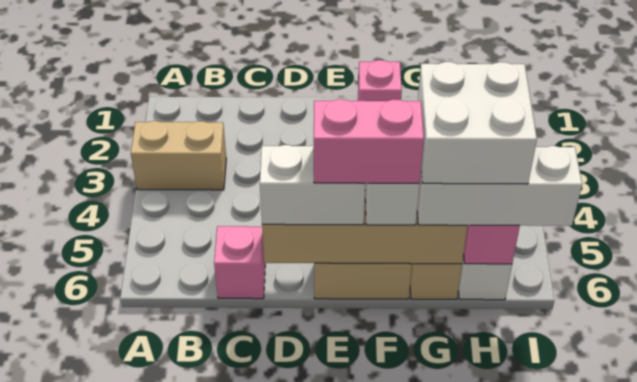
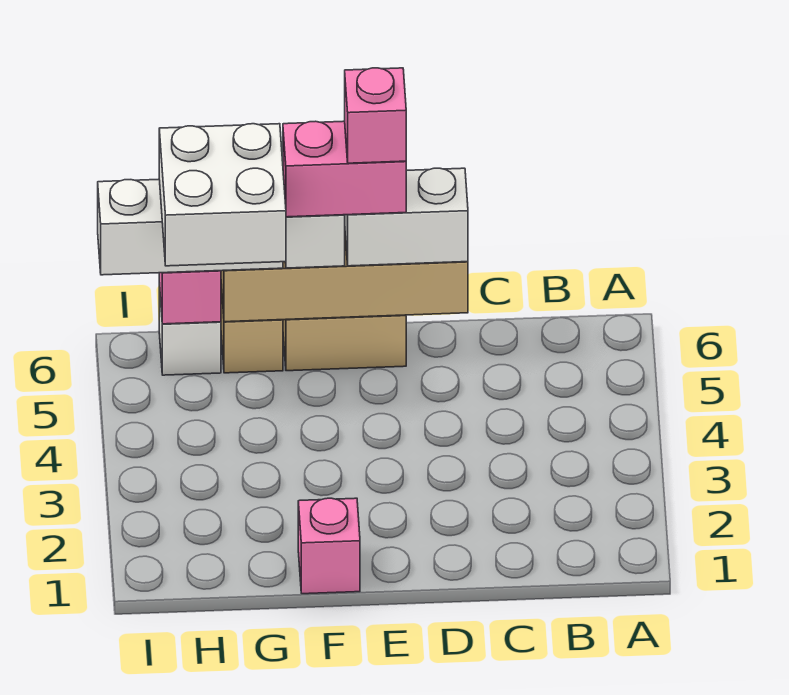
tan 1x2 brick [131,121,226,190] -> none
pink 1x1 brick [214,226,265,299] -> pink 1x1 brick moved to [345,68,406,163]

